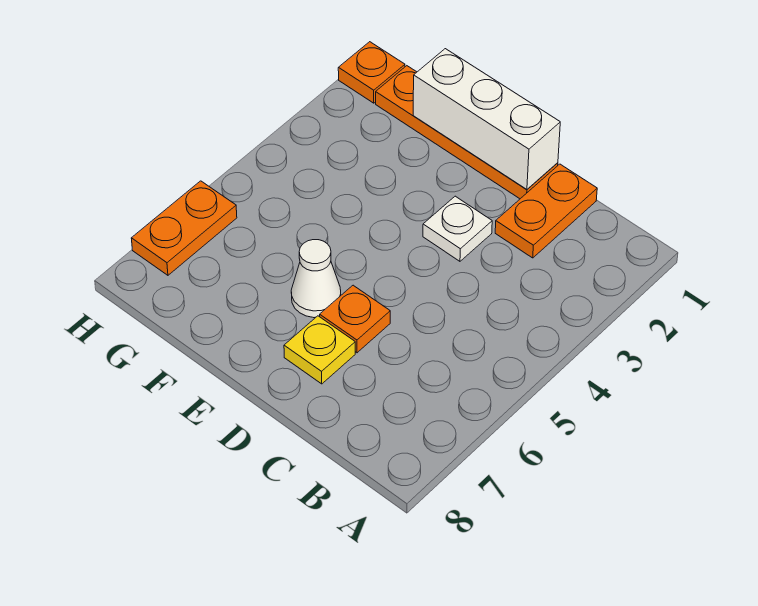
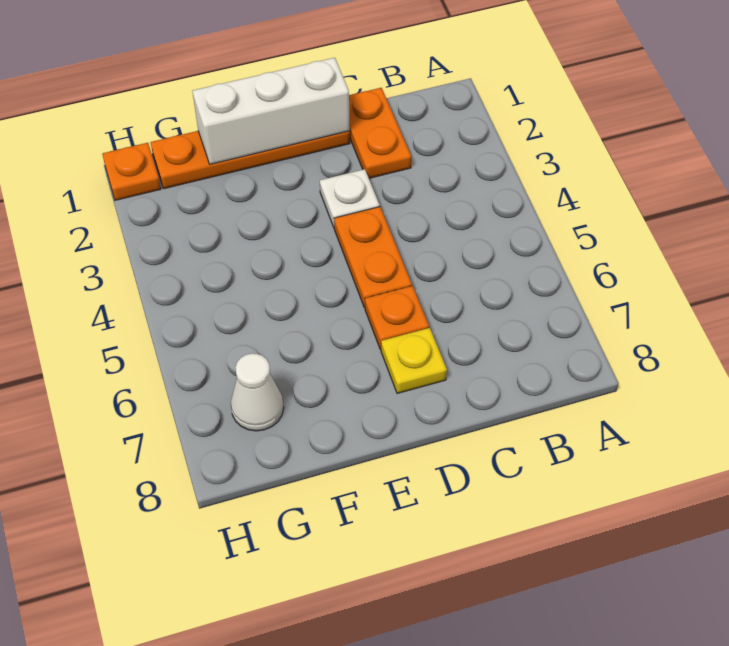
white 1x1 cone [291,240,341,318] -> white 1x1 cone moved to [231,353,284,431]
orange 1x2 plate [131,181,237,275] -> orange 1x2 plate moved to [334,207,412,308]

